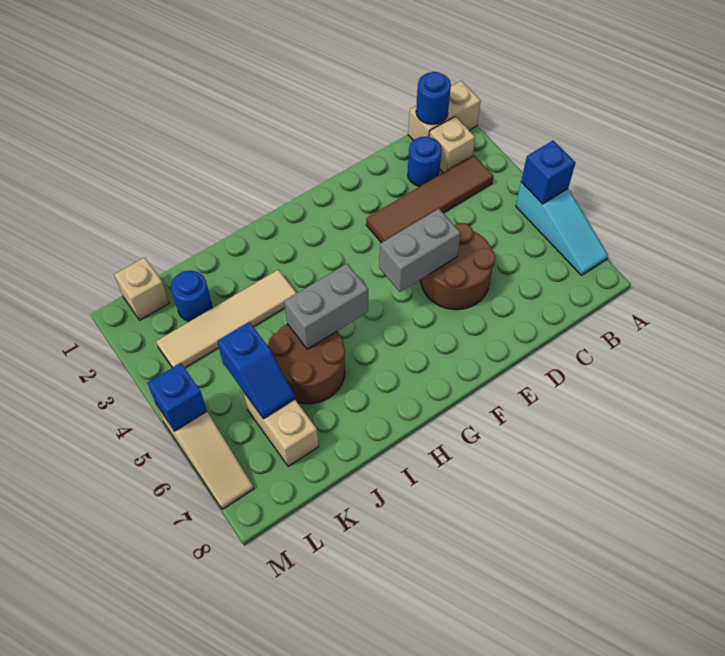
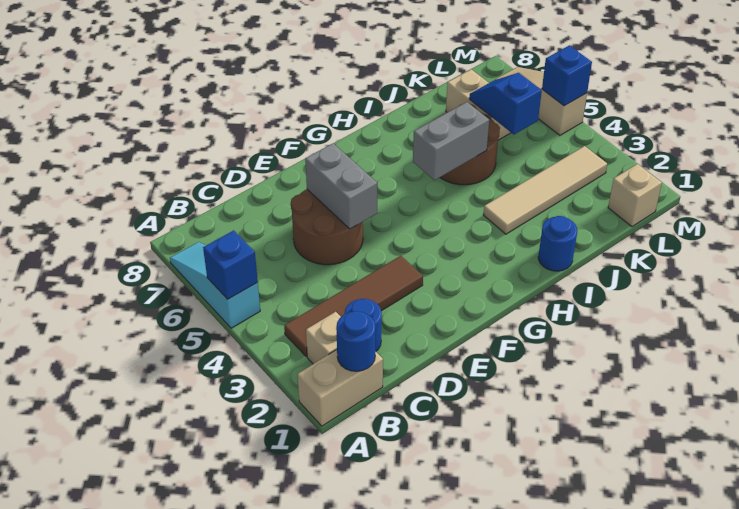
grey 1x2 brick [379,209,461,292] -> grey 1x2 brick turned to [305,143,377,229]
blue 1x1 round brick [171,270,212,322] -> blue 1x1 round brick moved to [538,216,577,271]

